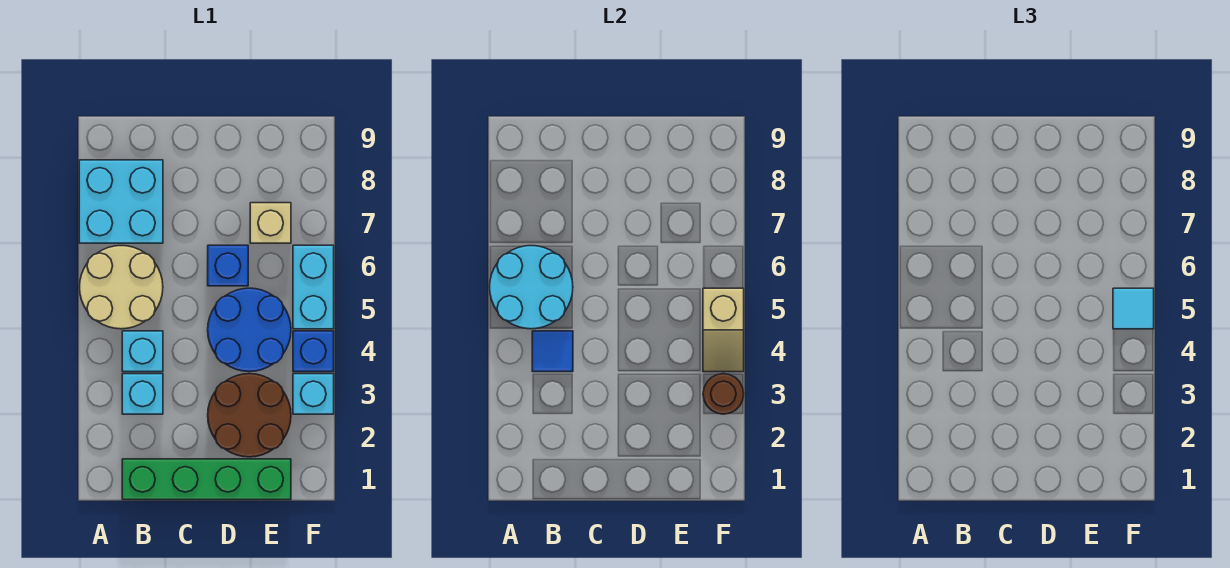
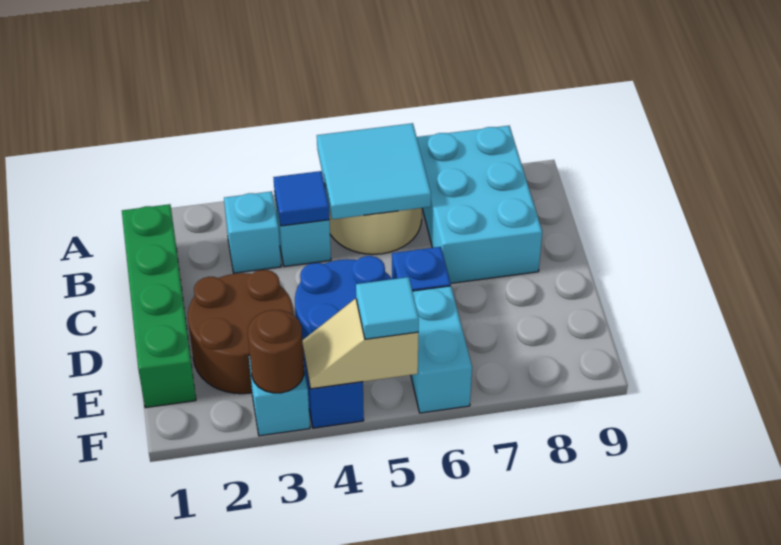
cyan 2x2 round brick [490,246,573,329] -> cyan 2x2 tile [317,123,431,219]
cyan 2x2 brick [79,160,163,243] -> cyan 2x3 brick [417,126,542,283]
tan 1x1 brick [250,203,291,243] -> none
cyan 1x2 brick [293,245,334,329] -> cyan 1x2 brick turned to [411,286,472,413]

